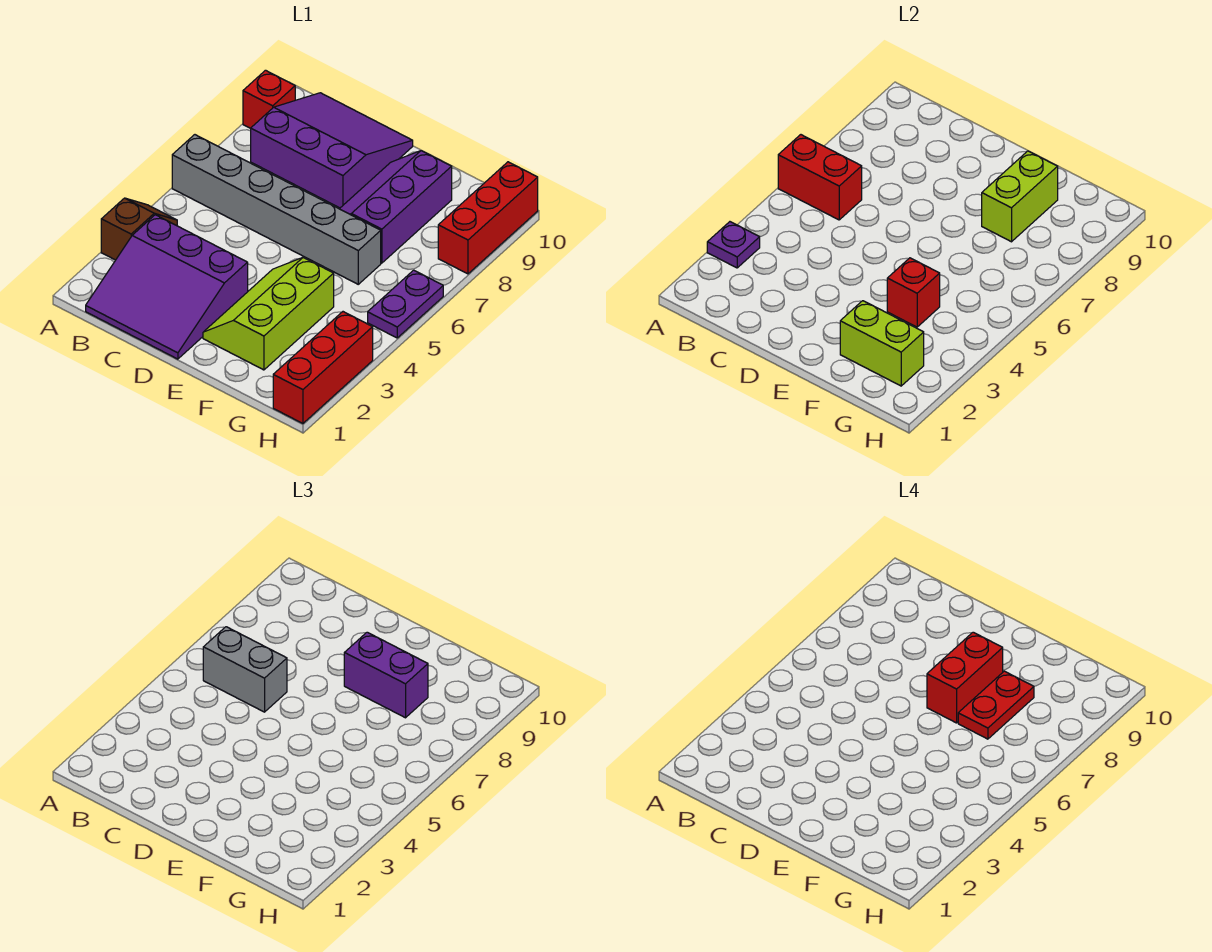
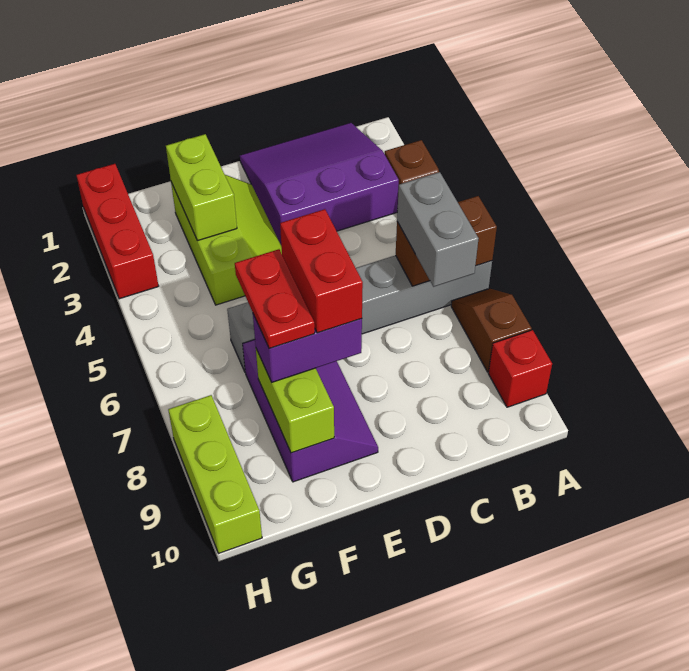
purple 1x1 plate [707,222,760,268] -> none
red 1x2 brick [778,135,862,220] -> brown 1x2 brick [396,196,497,286]
none -> brown 1x2 slope [451,289,532,372]
grey 1x2 brick [203,627,287,712] -> grey 1x2 brick turned to [397,172,479,287]
purple 3x3 slope [251,93,413,208] -> none
lime 1x2 brick [840,301,924,386] -> lime 1x2 brick turned to [166,134,237,241]
red 1x1 brick [887,258,940,327] -> none
purple 1x2 plate [368,270,443,338] -> none
red 1x3 brick [438,162,538,274] -> lime 1x3 brick [168,395,262,553]

